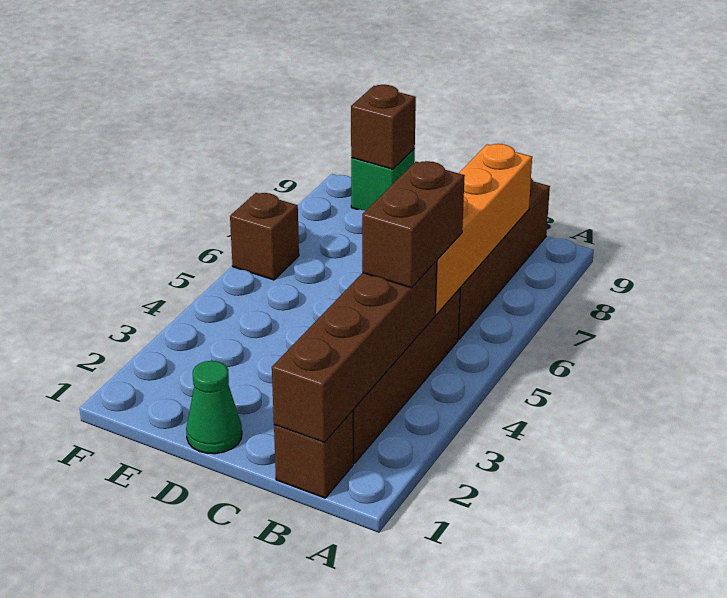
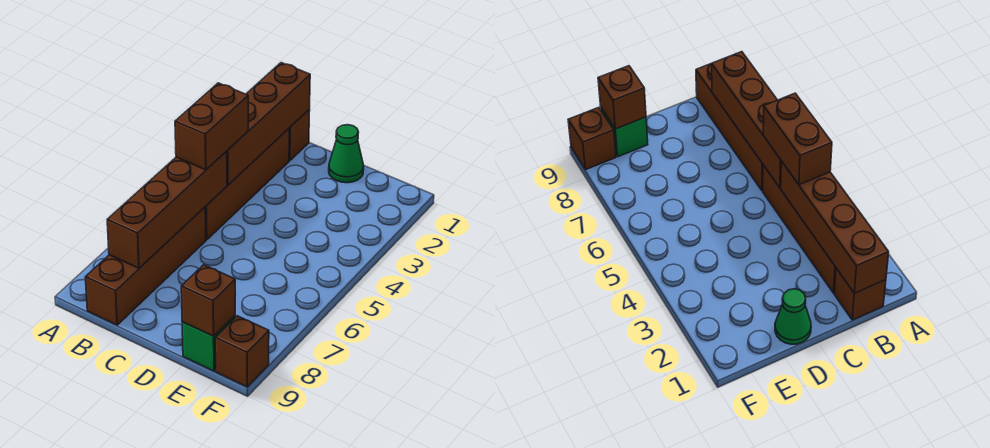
orange 1x4 brick [435,144,532,315] -> brown 1x4 brick [107,151,227,268]
brown 1x1 brick [230,193,299,280] -> brown 1x1 brick moved to [215,316,269,387]

